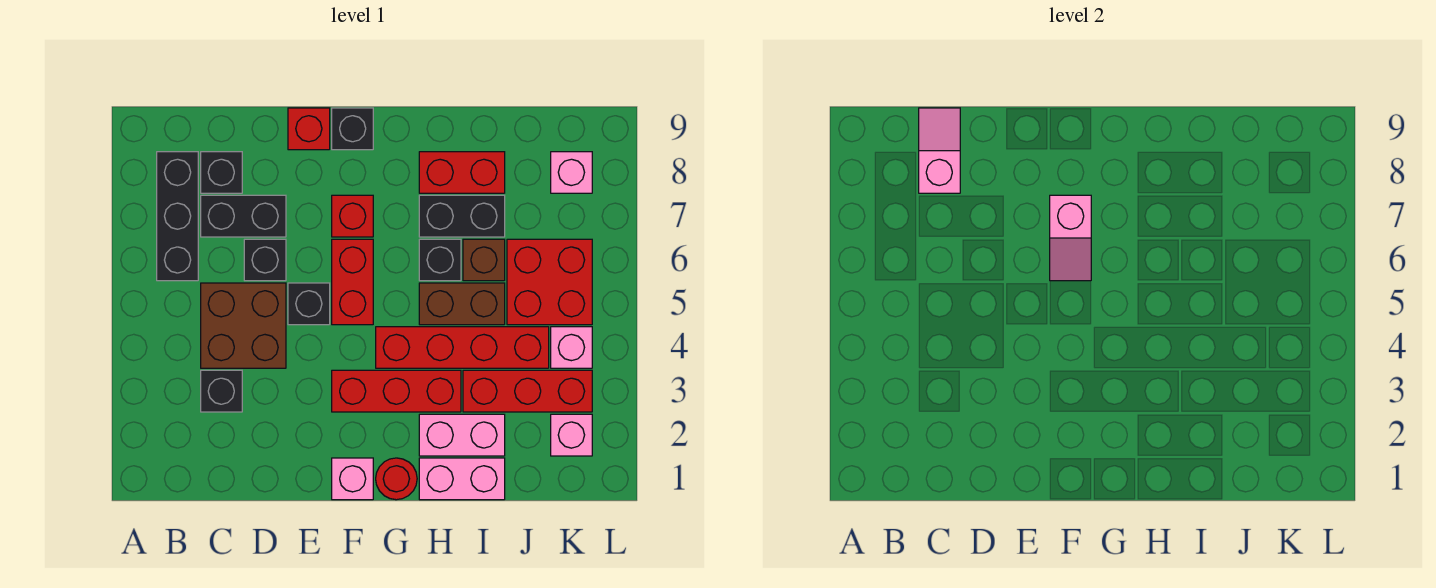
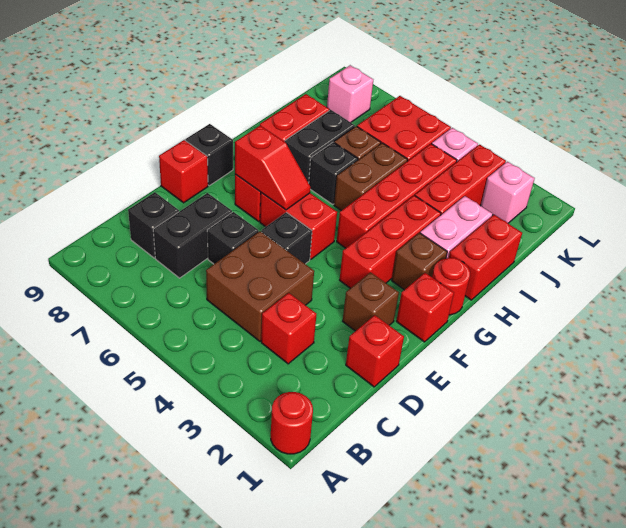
none -> red 1x1 round brick [271,392,313,454]
black 1x3 brick [157,152,198,281] -> none
black 1x1 brick [201,370,242,412] -> red 1x1 brick [261,293,316,364]
pink 1x2 slope [919,108,960,193] -> none
none -> red 1x1 brick [346,315,404,387]
none -> brown 1x1 brick [343,272,399,331]
pink 1x1 brick [332,458,373,500] -> red 1x1 brick [396,273,454,342]
pink 1x2 slope [1050,195,1091,281] -> red 1x2 slope [235,126,311,210]
none -> brown 1x1 brick [392,233,447,290]
pink 1x2 brick [419,458,505,500] -> red 1x2 brick [449,215,522,300]

